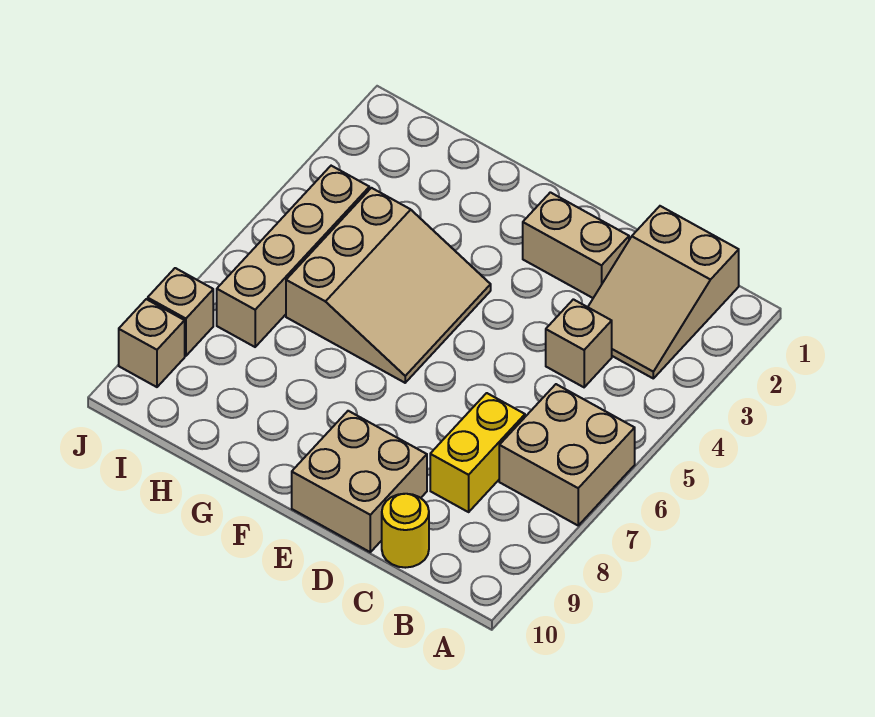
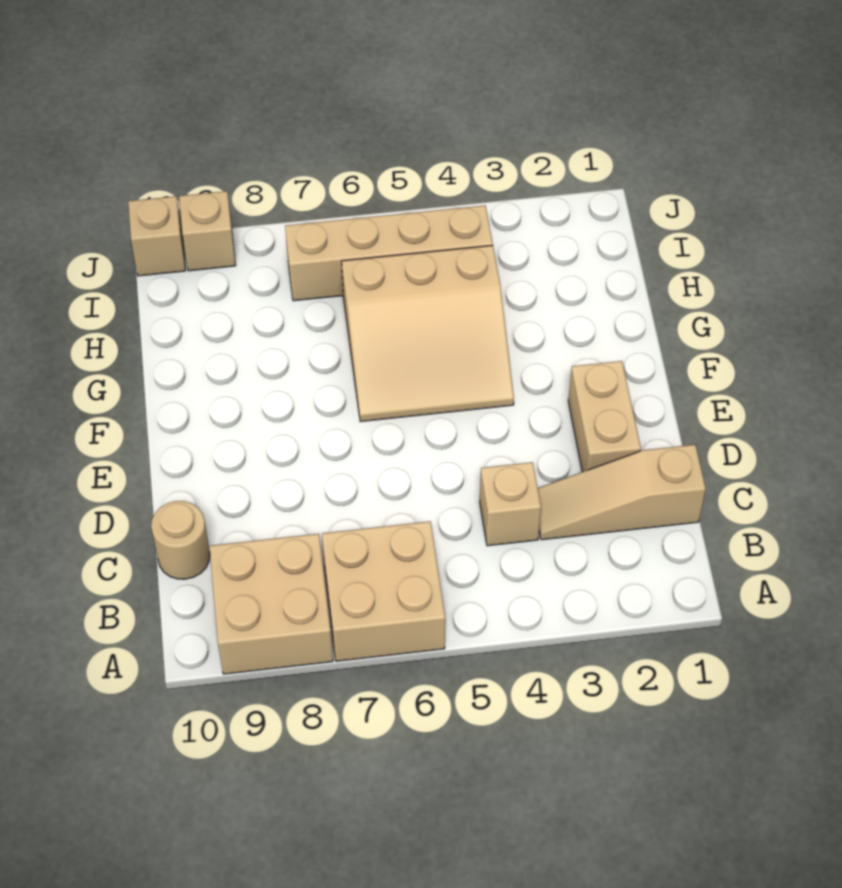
tan 2x3 slope [588,206,739,378] -> tan 1x3 slope [538,445,706,540]
yellow 1x2 brick [430,393,525,512] -> none
yellow 1x1 round brick [382,494,429,568] -> tan 1x1 round brick [151,501,210,579]
tan 2x2 brick [292,411,427,552] -> tan 2x2 brick moved to [210,534,333,674]
tan 1x1 brick [148,268,213,356] -> tan 1x1 brick moved to [128,196,185,276]

